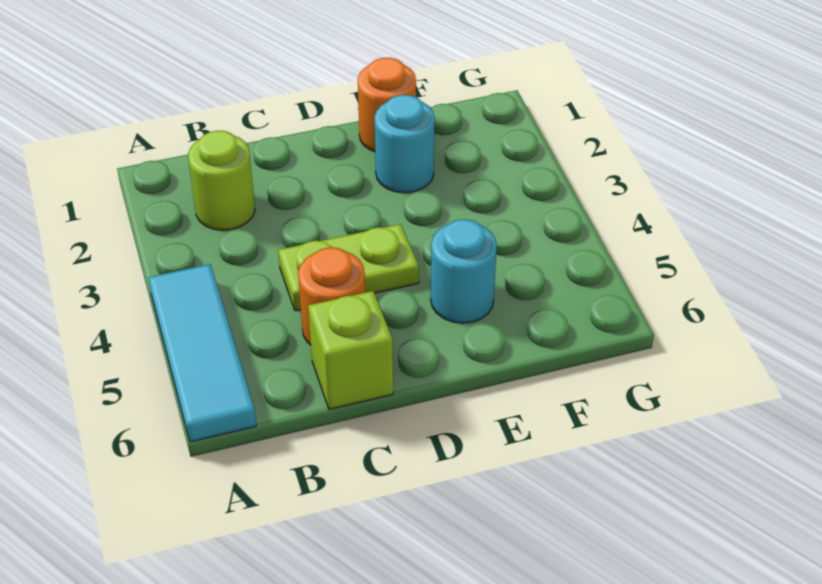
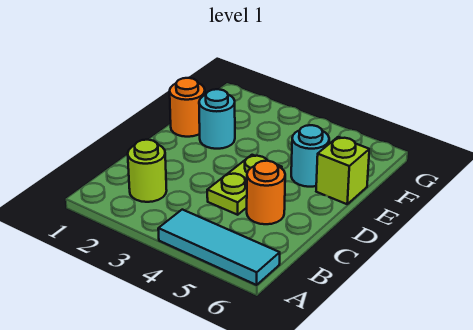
lime 1x1 brick [308,291,393,409] -> lime 1x1 brick moved to [316,137,369,204]

